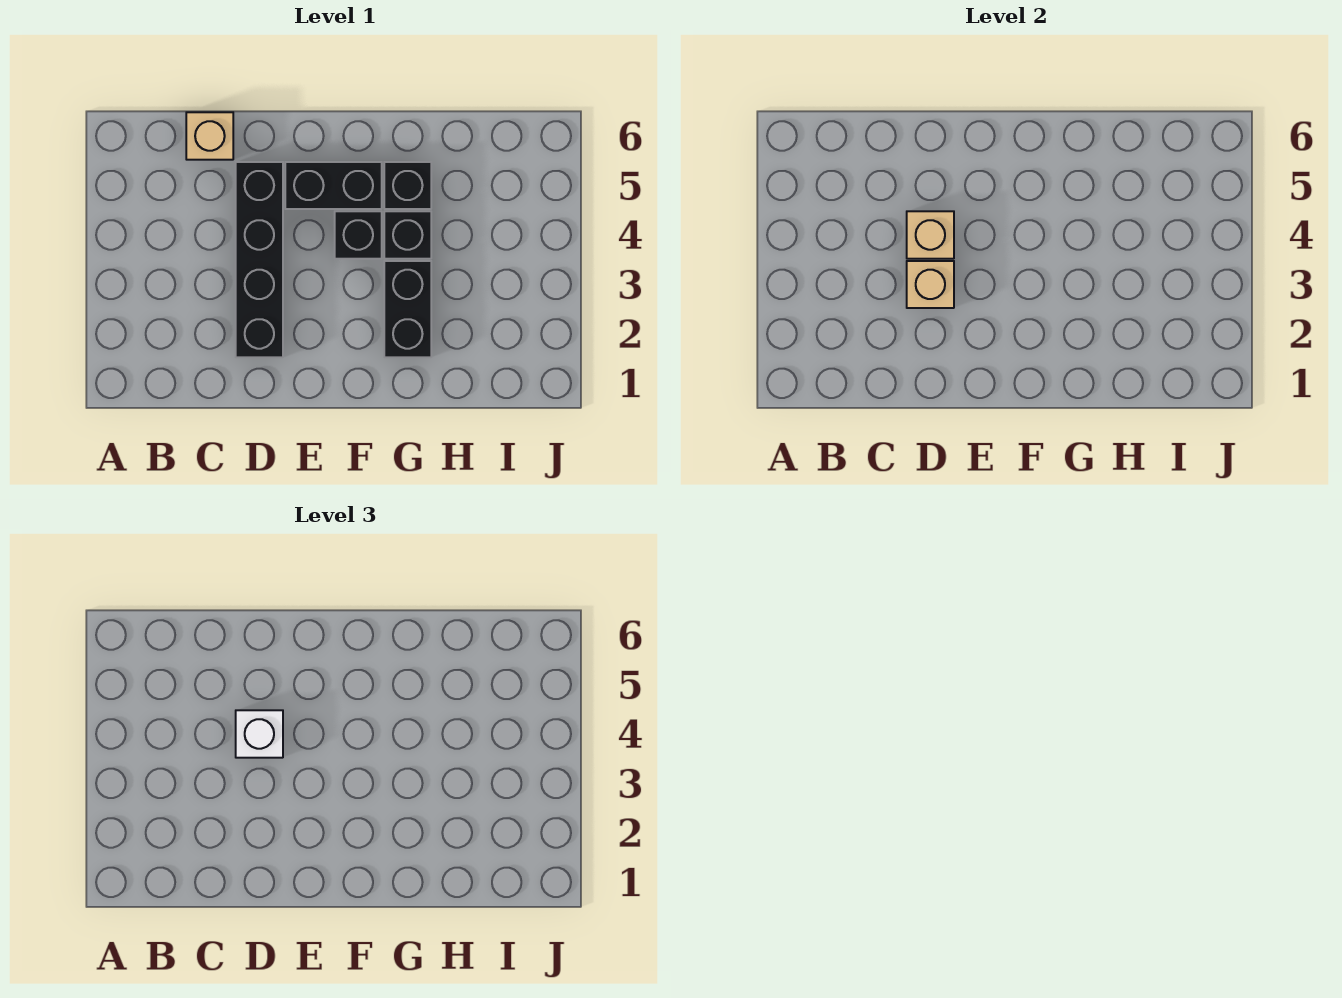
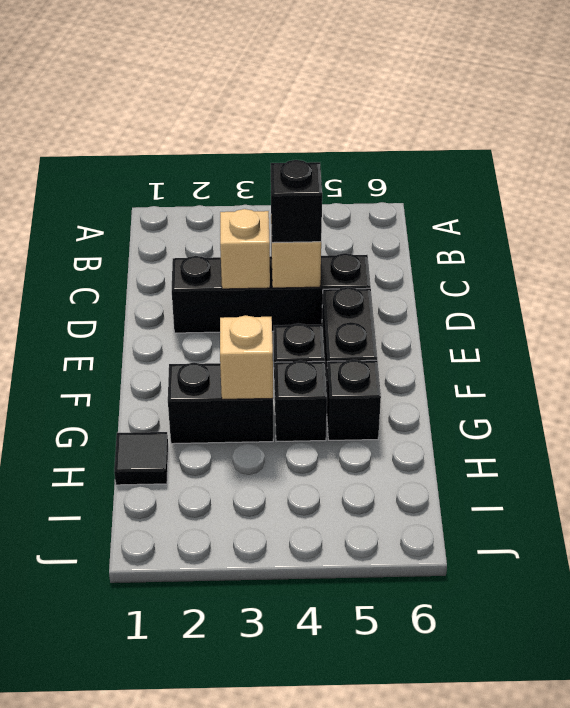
tan 1x1 brick [186,112,233,160] -> tan 1x1 brick moved to [220,315,273,399]
white 1x1 brick [236,710,283,758] -> black 1x1 brick [271,160,322,243]
none -> black 1x1 tile [114,432,168,485]

